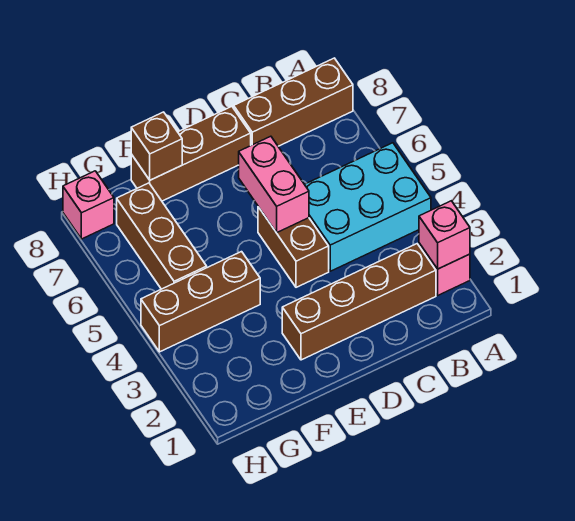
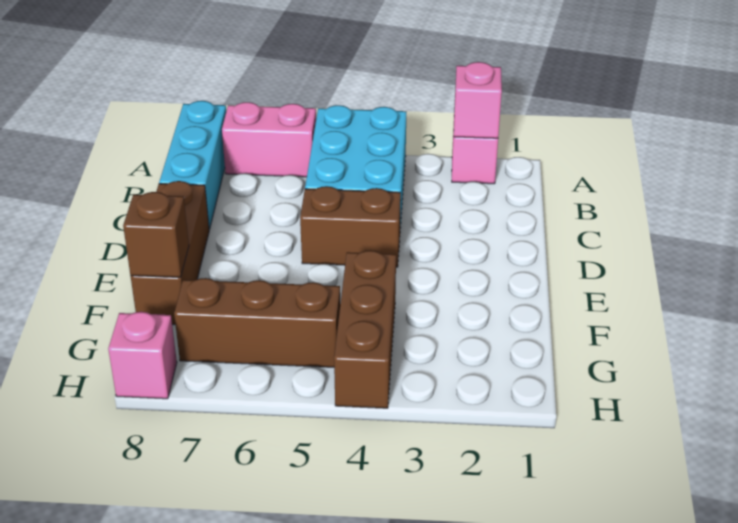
brown 1x3 brick [234,58,353,146] -> cyan 1x3 brick [159,101,226,229]
brown 1x4 brick [282,244,436,360] -> none
pink 1x2 brick [239,136,309,233] -> pink 1x2 brick moved to [222,102,316,177]

